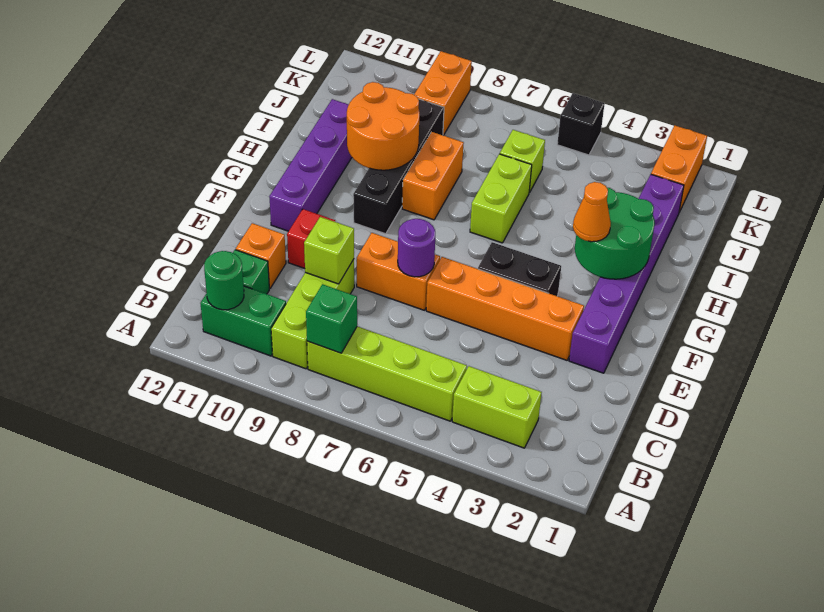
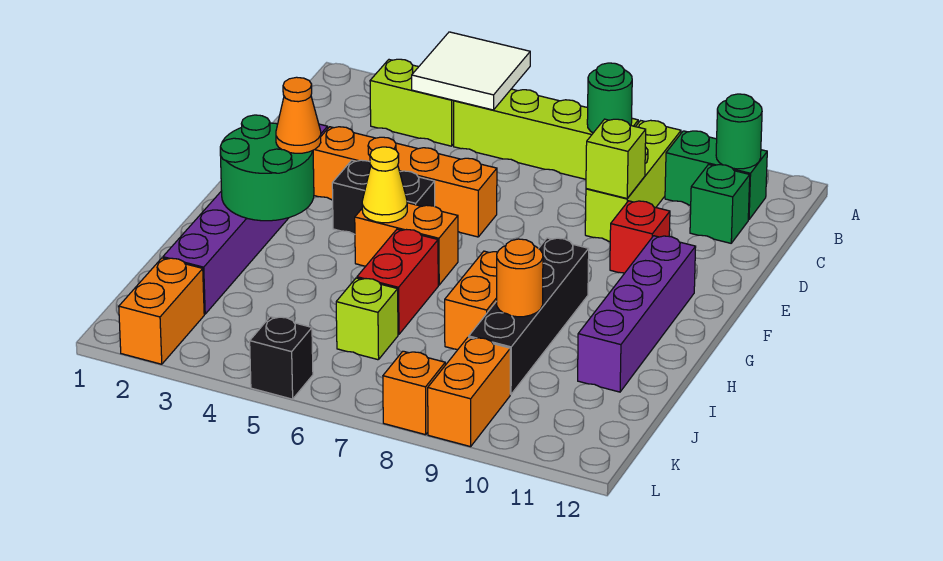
none -> white 2x2 tile [412,32,530,110]
green 1x1 brick [306,284,357,353] -> green 1x1 round brick [587,63,632,133]
orange 1x1 brick [236,223,286,288] -> orange 1x1 brick moved to [383,351,445,435]
orange 1x2 brick [357,233,440,310] -> orange 1x2 brick moved to [355,203,458,285]
purple 1x1 round brick [398,219,435,277] -> none
none -> yellow 1x1 cone [362,147,407,223]
lime 1x2 brick [470,154,532,243] -> red 1x2 brick [357,229,438,335]
orange 2x2 round brick [347,82,420,170] -> orange 1x1 round brick [497,239,543,317]

